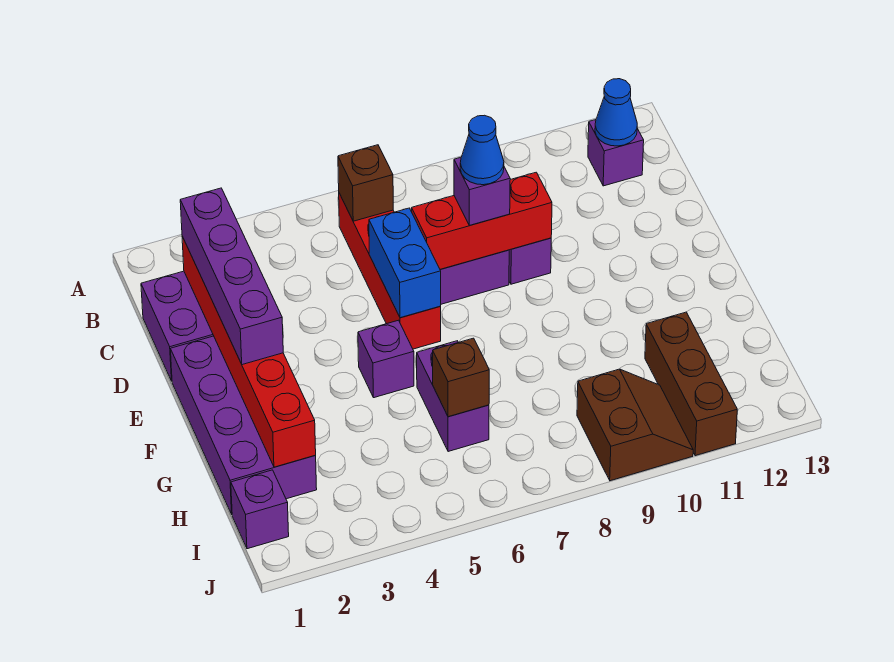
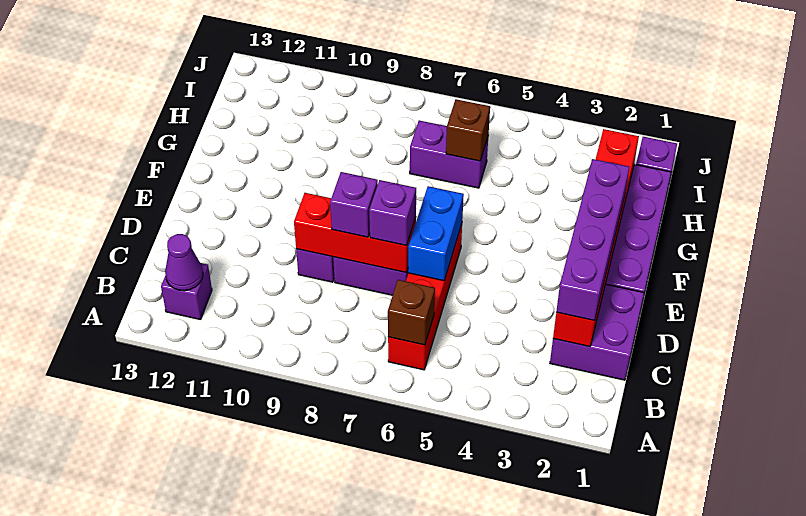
blue 1x1 cone [595,79,637,146] -> purple 1x1 cone [165,234,203,291]
blue 1x1 cone [460,115,504,185] -> none
purple 1x1 brick [358,320,414,398] -> purple 1x1 brick moved to [369,180,416,246]
purple 1x2 brick [417,341,489,452] -> purple 1x2 brick turned to [410,120,488,188]
brown 1x3 brick [645,312,737,456] -> none
brown 2x2 slope [577,369,693,481] -> none

